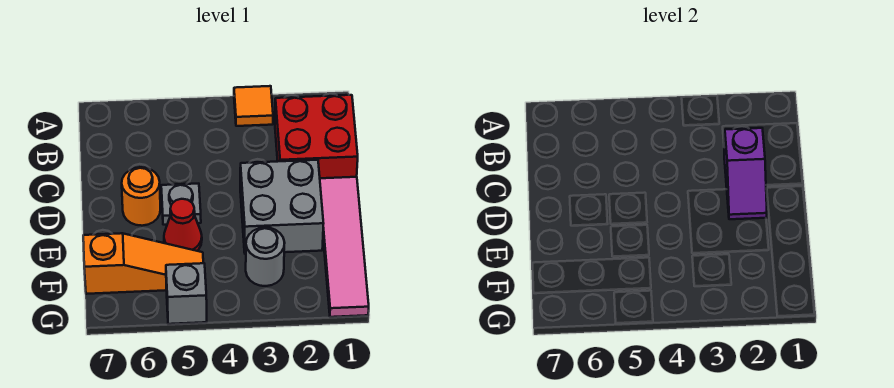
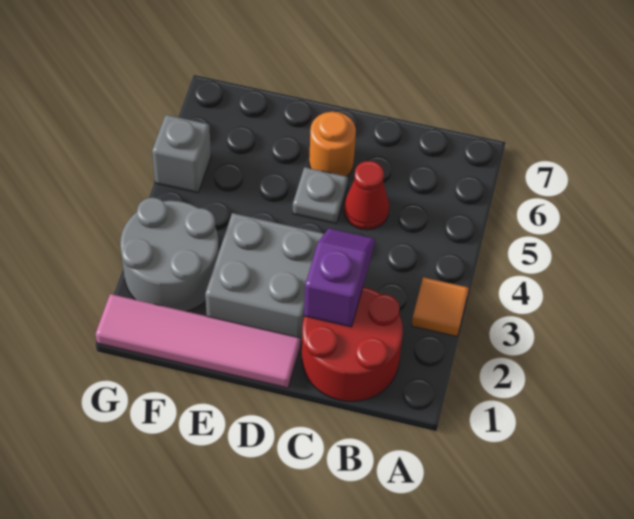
red 2x2 brick [275,95,358,178] -> red 2x2 round brick [302,287,403,401]
purple 1x2 slope [724,128,767,219] -> purple 1x2 slope turned to [304,229,375,327]
red 1x1 cone [164,199,202,251] -> red 1x1 cone moved to [344,161,389,230]
grey 1x1 round brick [246,227,285,286] -> grey 2x2 round brick [120,198,219,311]
orange 1x3 slope [83,233,203,294] -> none

